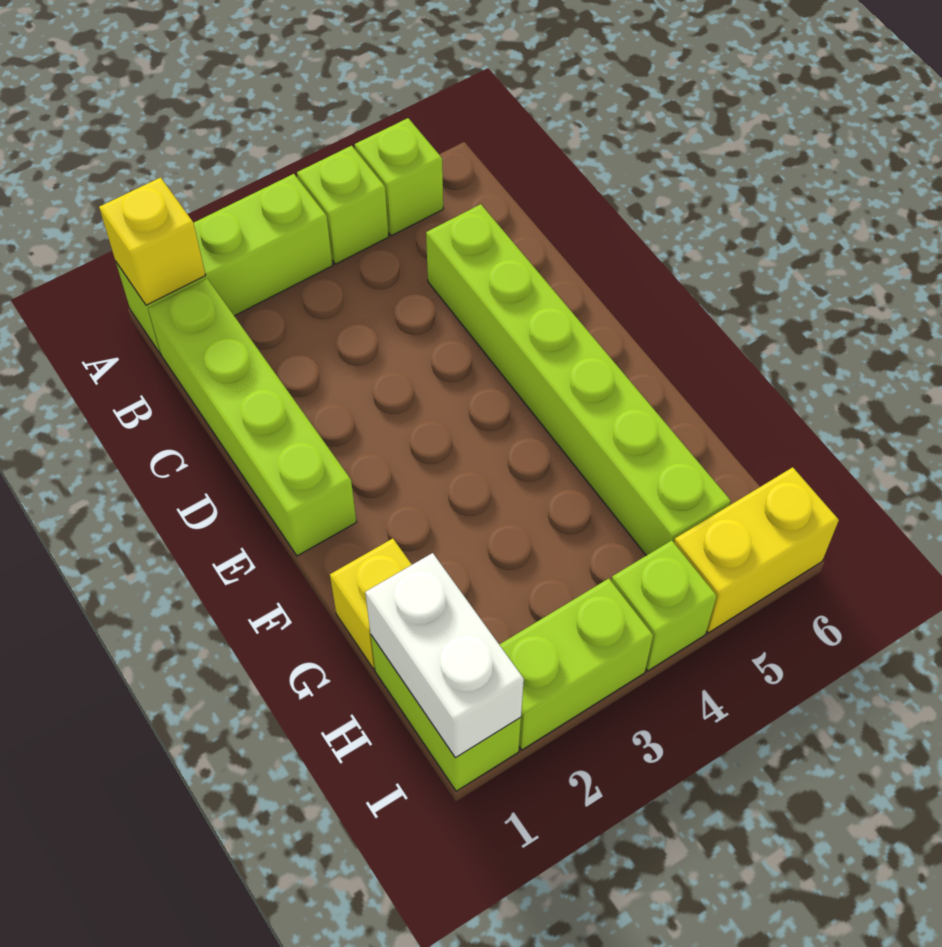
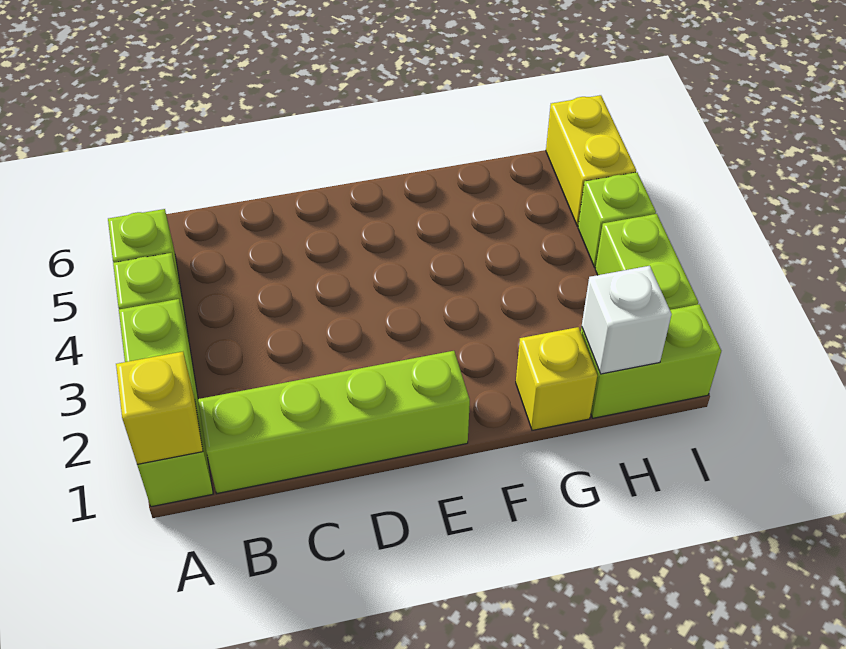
lime 1x6 brick [426,204,731,556] -> none
white 1x2 brick [365,553,524,758] -> white 1x1 brick [582,266,672,374]

